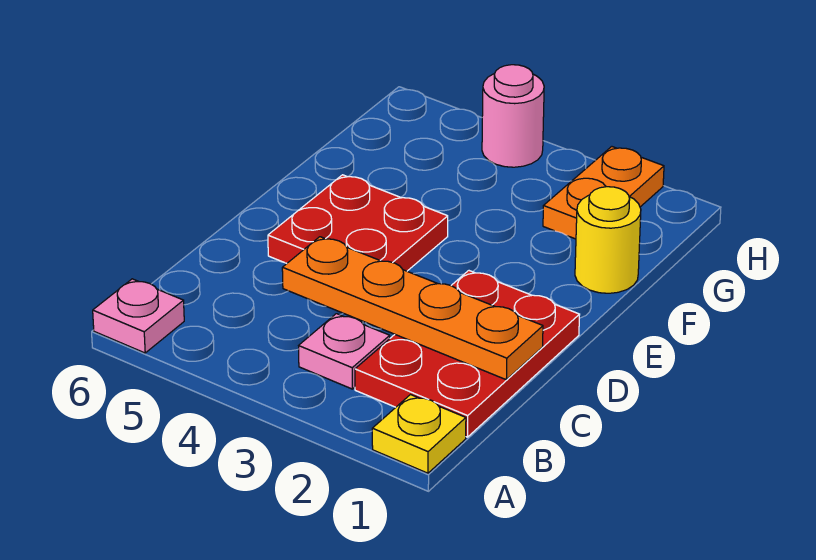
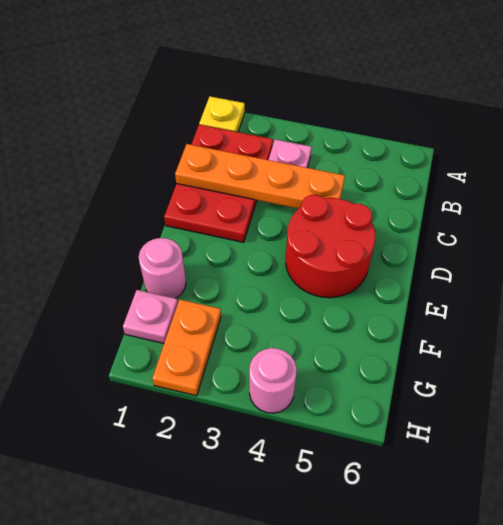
pink 1x1 plate [93,279,184,353] -> pink 1x1 plate moved to [123,290,178,343]
red 2x2 plate [268,175,448,271] -> red 2x2 round brick [286,195,376,298]
yellow 1x1 round brick [575,187,641,293] -> pink 1x1 round brick [139,238,186,298]

